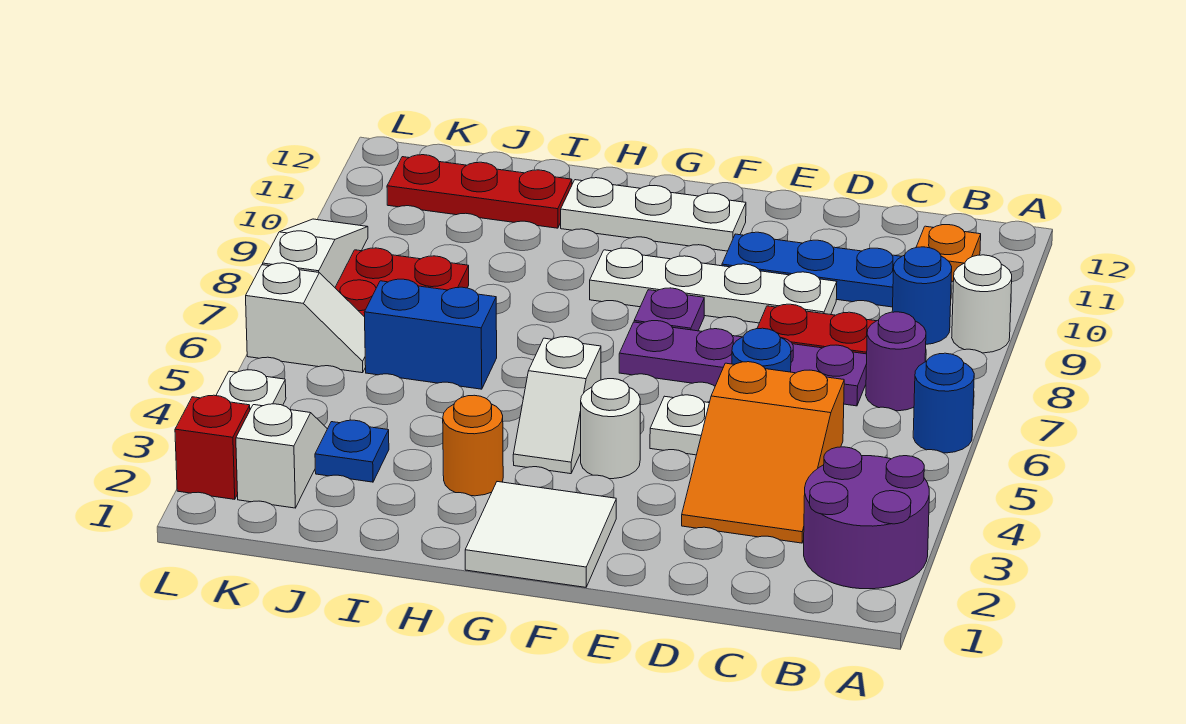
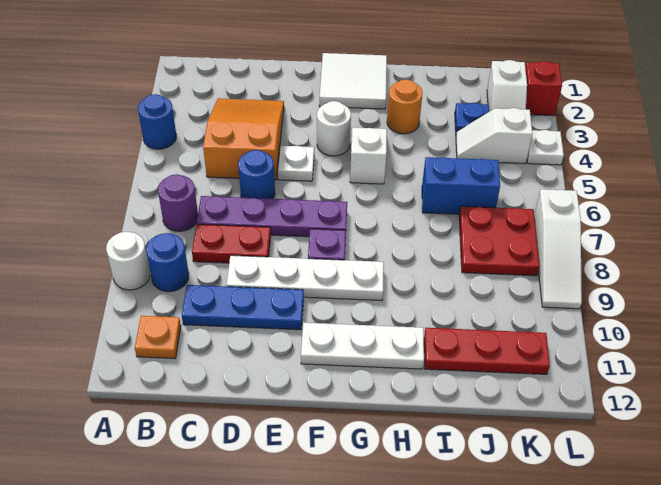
purple 2x2 round brick [804,447,929,589] -> none
blue 1x1 round brick [913,353,974,453] -> blue 1x1 round brick moved to [138,94,176,149]
white 1x2 slope [246,263,366,373] -> white 1x2 slope moved to [456,108,532,164]

